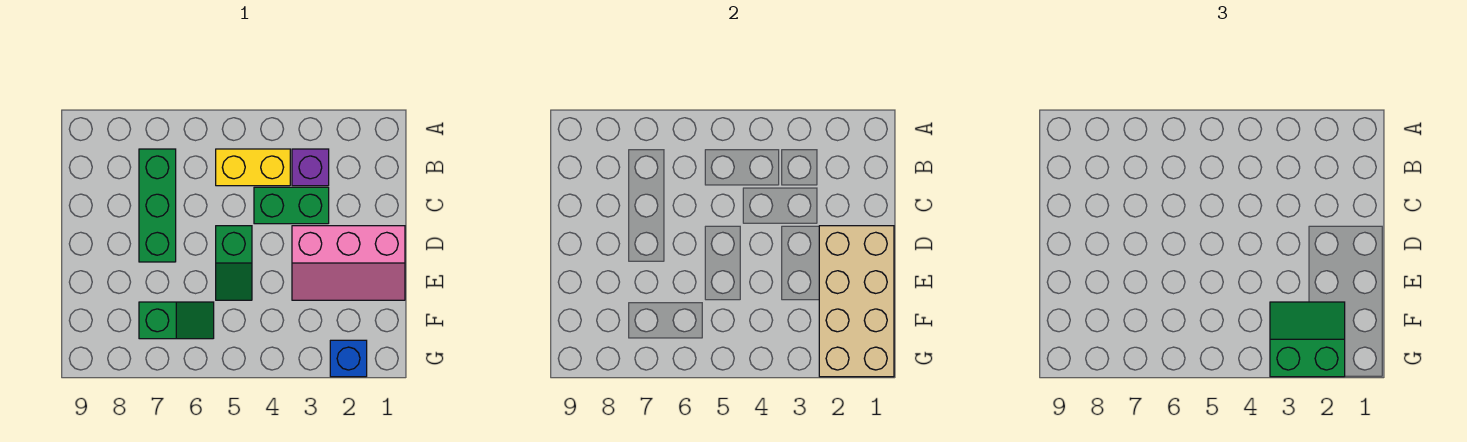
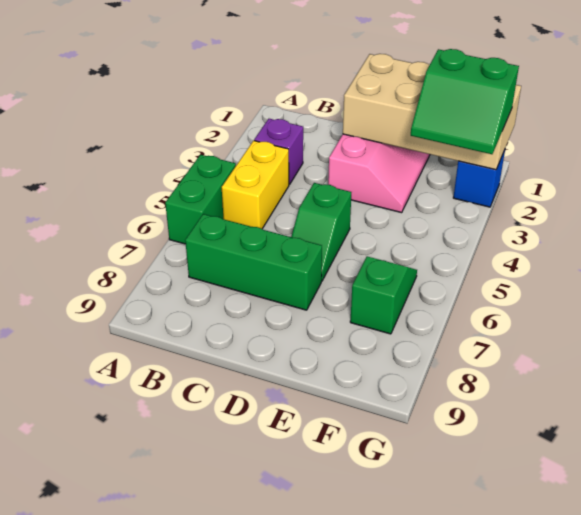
green 1x2 brick [254,187,329,224] -> green 1x2 brick moved to [165,155,236,244]
green 1x2 slope [216,226,252,300] -> green 1x2 slope turned to [291,183,351,281]
green 2x2 slope [1270,302,1345,377] -> green 2x2 slope turned to [411,49,519,154]

